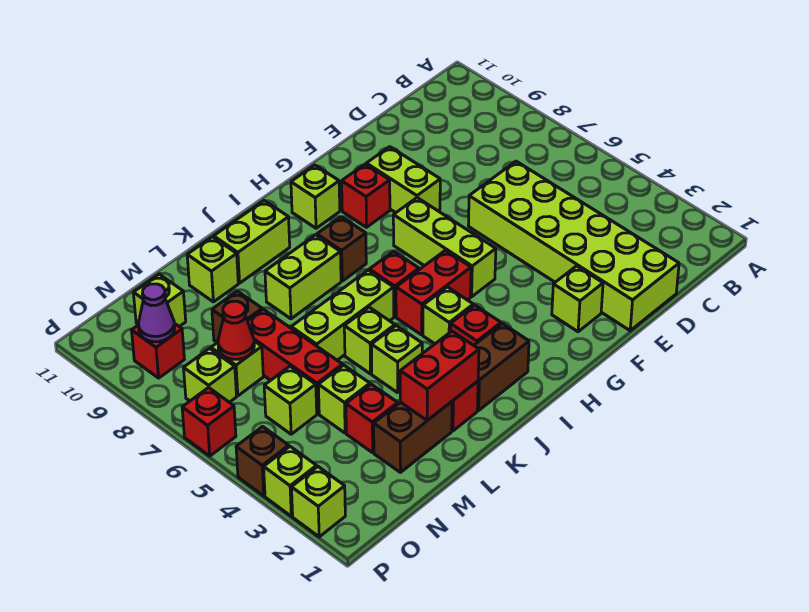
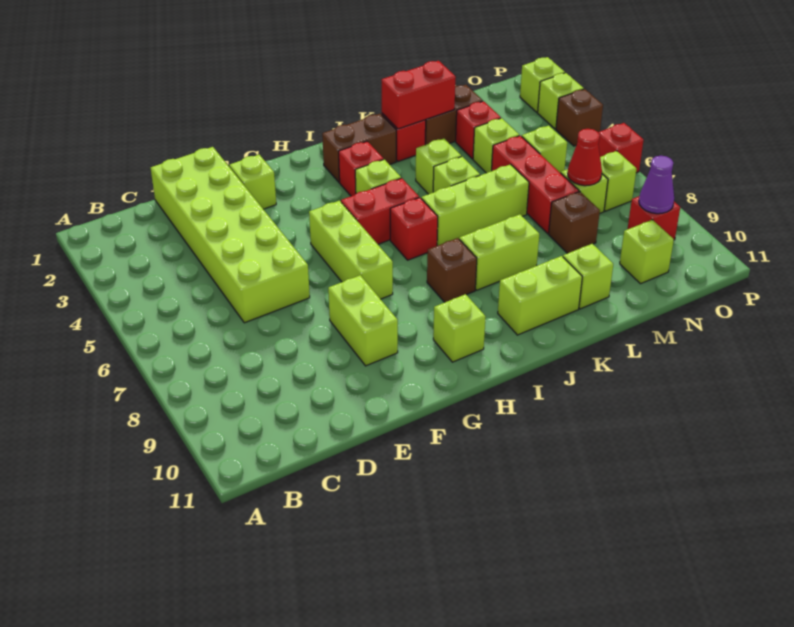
red 1x1 brick [342,164,390,227] -> none

